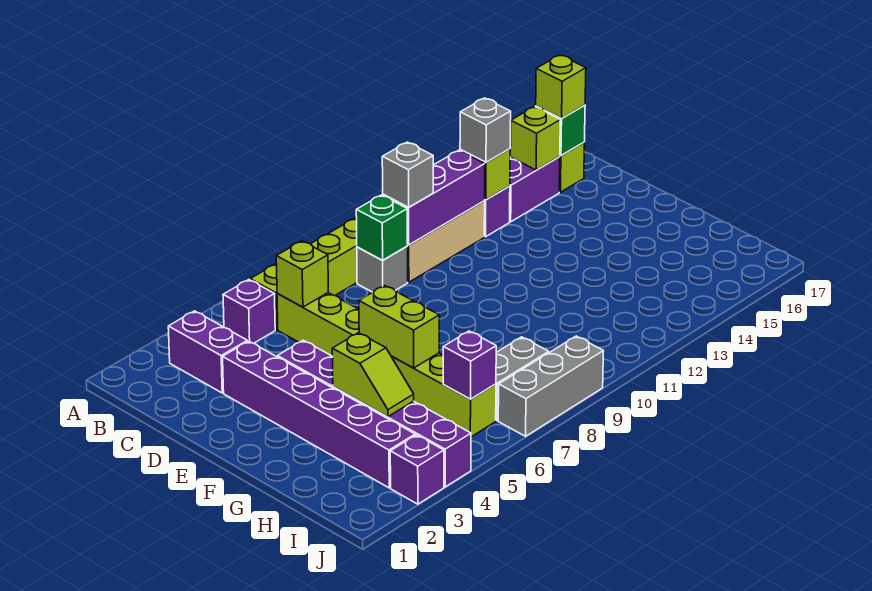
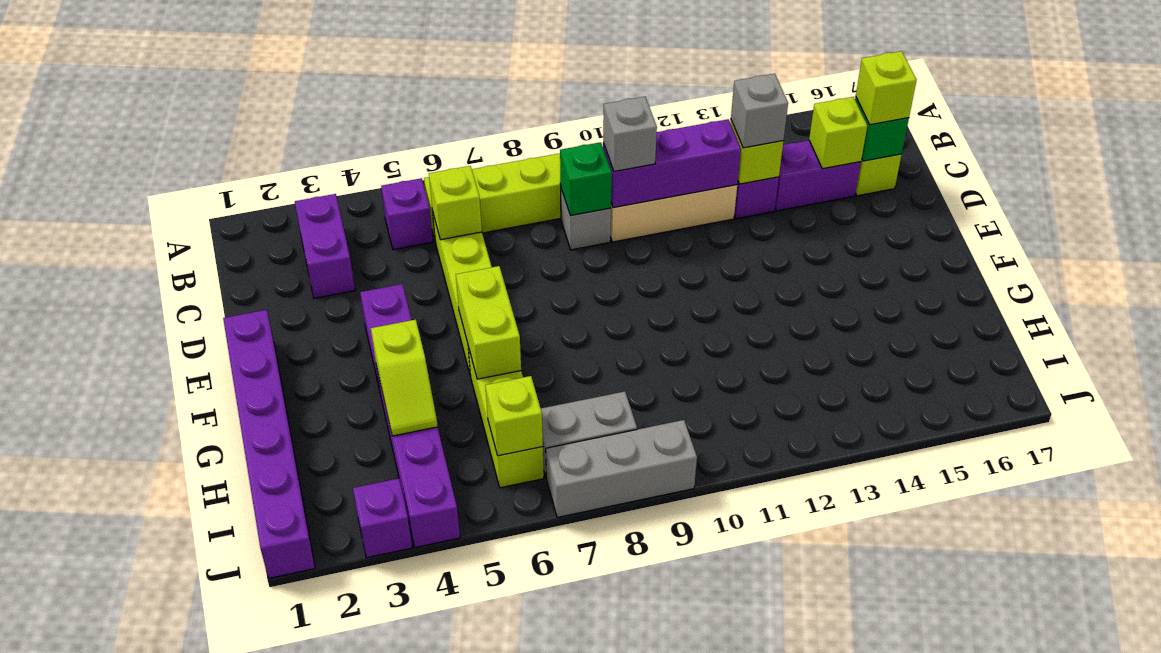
purple 1x6 brick [223,341,415,488] -> purple 1x6 brick moved to [223,310,315,578]
purple 1x1 brick [443,331,496,399] -> lime 1x1 brick [485,376,543,456]

